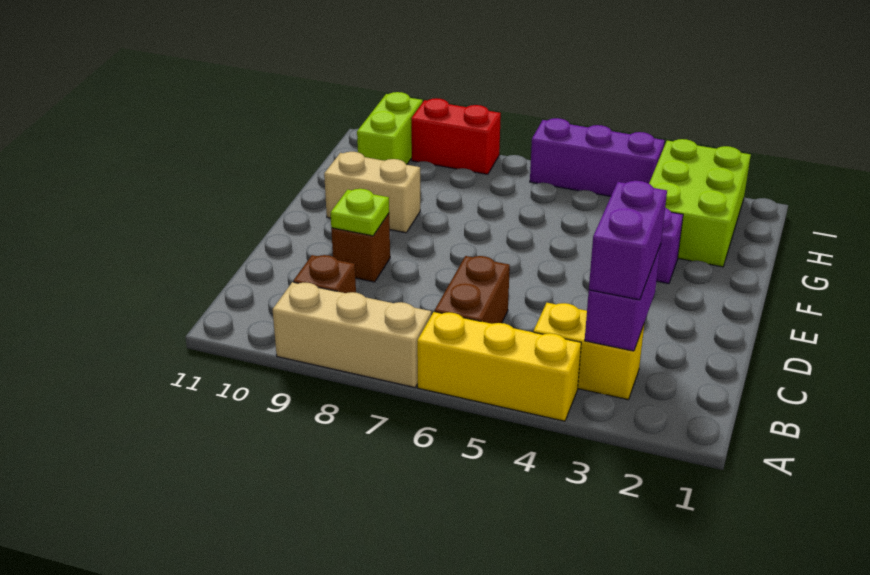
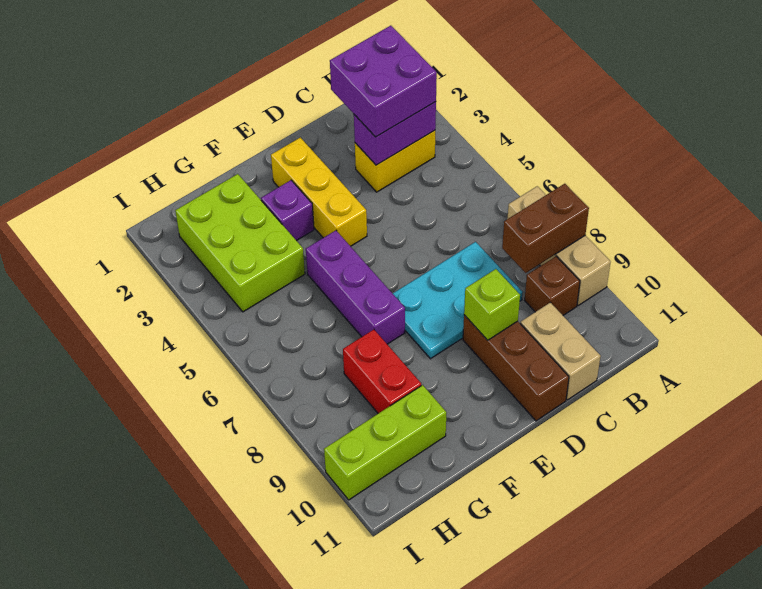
yellow 1x3 brick [417,312,581,421] -> yellow 1x3 brick moved to [271,137,367,246]
yellow 1x2 brick [533,303,644,399] -> yellow 1x2 brick turned to [355,131,435,192]
purple 1x2 brick [589,181,667,300] -> purple 2x2 brick [330,26,437,137]
brown 1x2 brick [435,256,510,324] -> brown 1x2 brick moved to [502,184,589,273]
none -> cyan 2x3 plate [393,242,523,359]
brown 1x1 brick [331,214,390,282] -> brown 1x3 brick [463,315,569,421]
lime 1x1 plate [331,189,389,236] -> lime 1x1 brick [464,269,520,340]
tan 1x2 brick [324,152,420,233] -> tan 1x2 brick moved to [520,302,601,400]
lime 2x3 brick [649,139,751,267] -> lime 2x3 brick turned to [175,174,305,312]
lime 1x2 brick [357,92,423,165] -> lime 1x3 brick [324,385,446,500]
purple 1x3 brick [530,118,665,196] -> purple 1x3 brick moved to [306,231,405,344]
red 1x2 brick [411,98,501,174] -> red 1x2 brick moved to [343,330,421,413]

